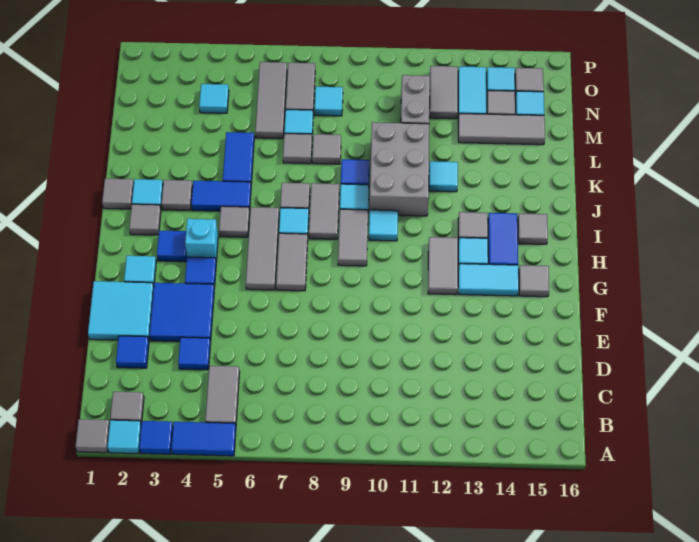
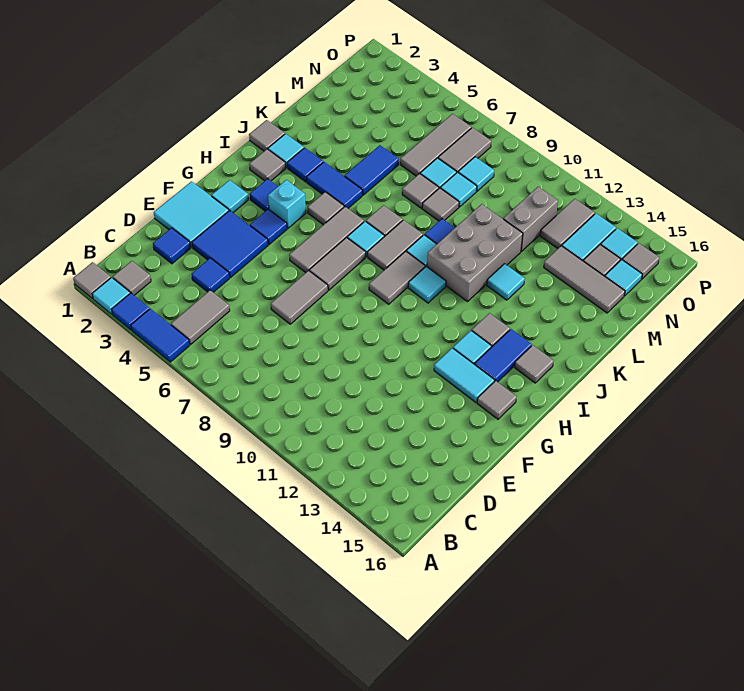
grey 1x2 tile [428,237,458,295] -> grey 1x2 tile moved to [271,270,328,324]
grey 1x1 tile [162,180,193,210] -> blue 1x1 tile [287,148,323,182]
cyan 1x1 tile [199,84,229,113] -> cyan 1x1 tile moved to [441,172,477,207]

